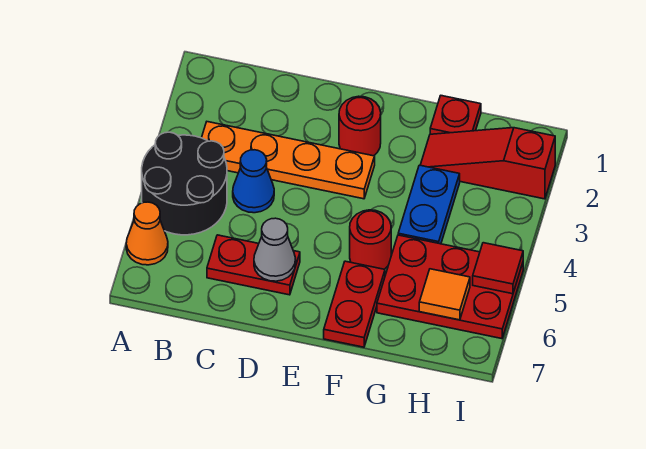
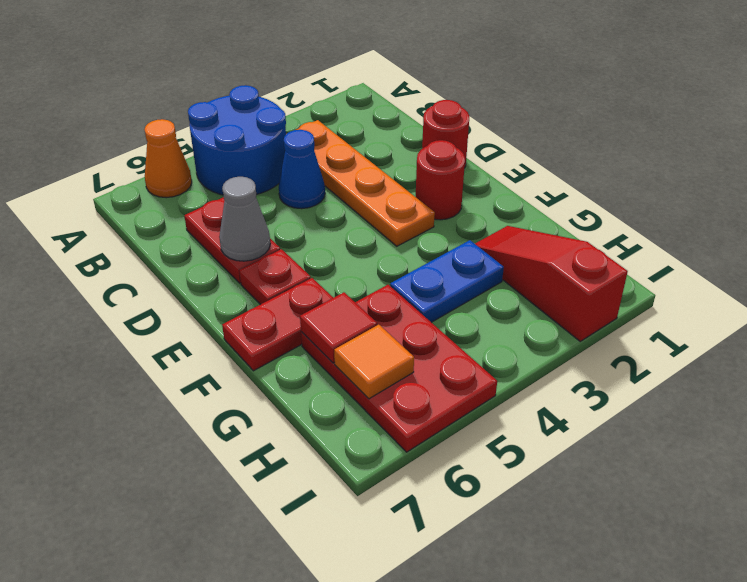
black 2x2 round brick [142,132,227,235] -> blue 2x2 round brick [188,85,286,195]
red 1x1 round brick [350,210,391,269] -> red 1x1 round brick moved to [422,100,469,168]
red 1x1 plate [430,96,481,134] -> red 1x1 plate moved to [239,249,311,305]
red 1x1 tile [473,243,523,294] -> red 1x1 tile moved to [300,292,377,363]

